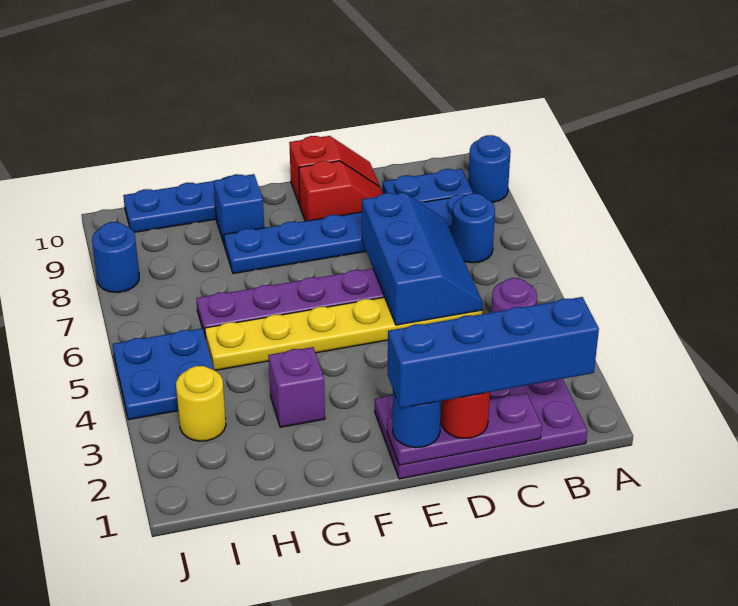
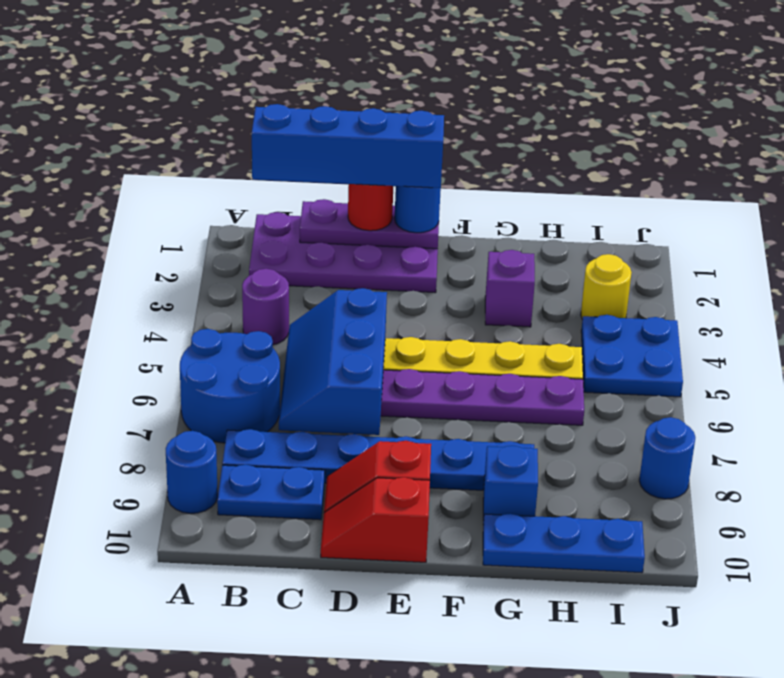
blue 1x1 round brick [452,193,495,263] -> blue 2x2 round brick [180,329,280,443]

